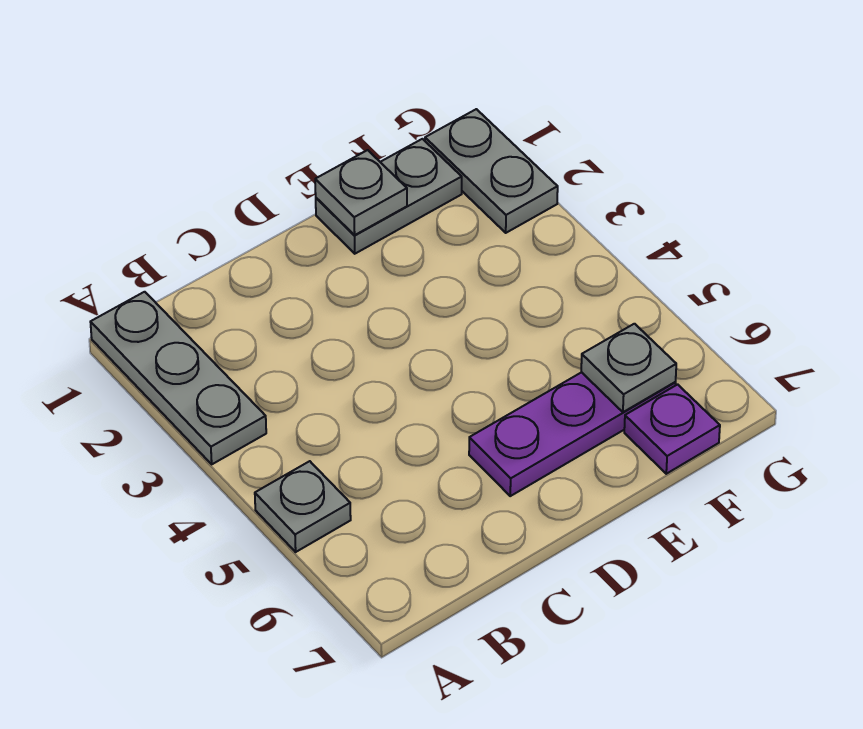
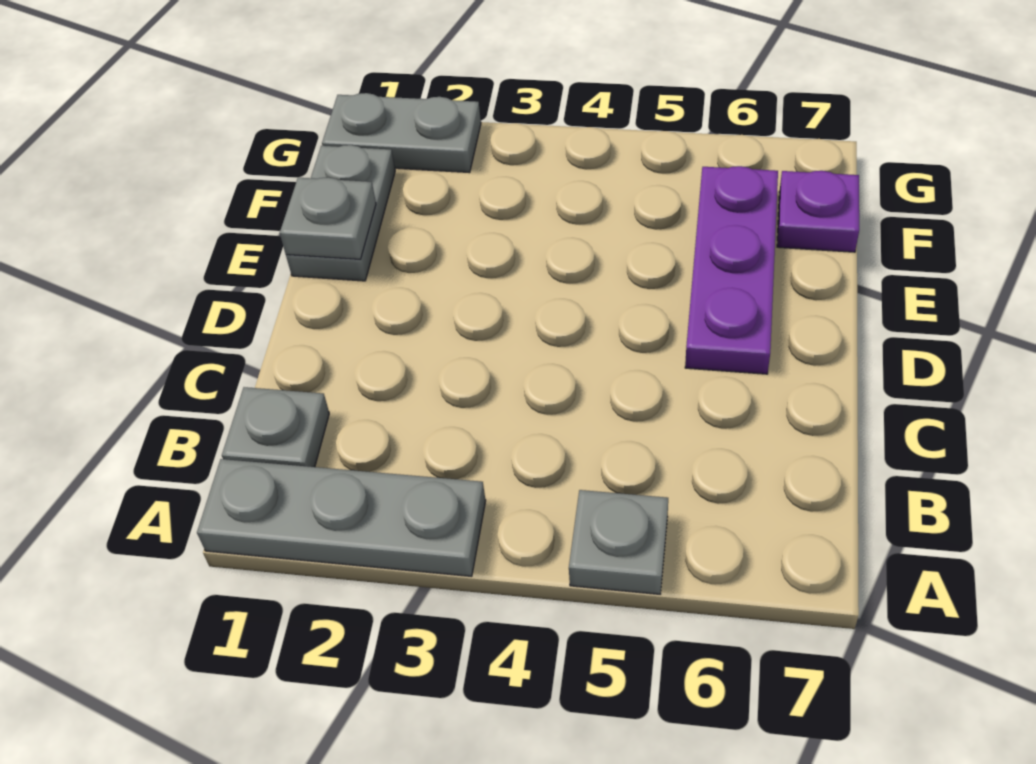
grey 1x1 plate [581,324,676,412] -> grey 1x1 plate moved to [222,387,329,467]

